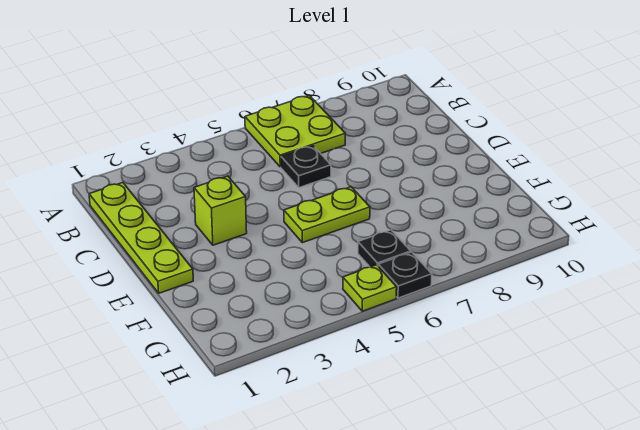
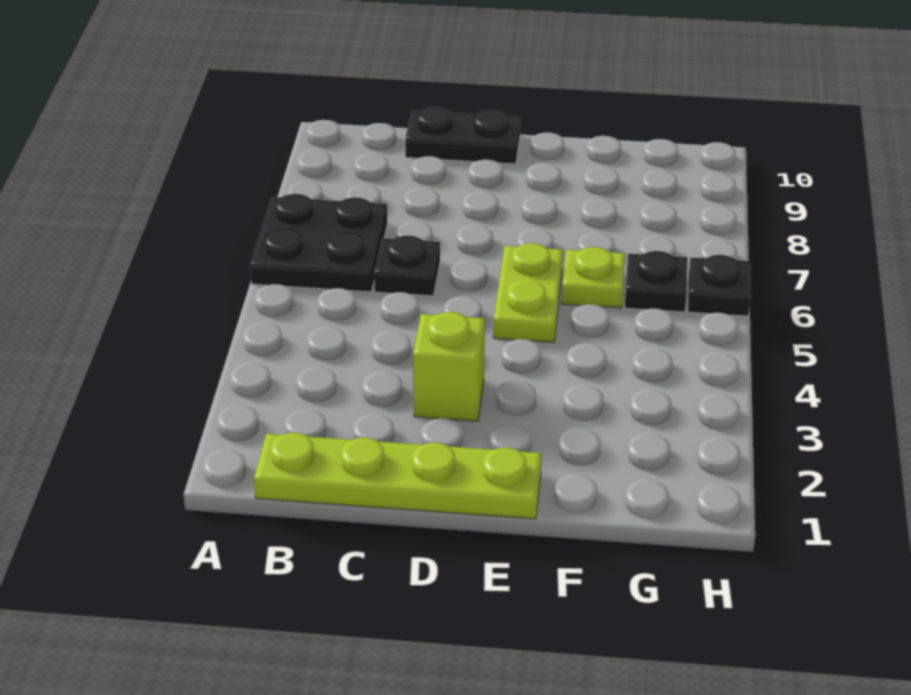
lime 2x2 plate [245,95,345,167] -> black 2x2 plate [250,194,388,292]
none -> black 1x2 plate [405,107,521,164]
lime 1x1 plate [343,265,397,311] -> lime 1x1 plate moved to [562,247,625,308]

